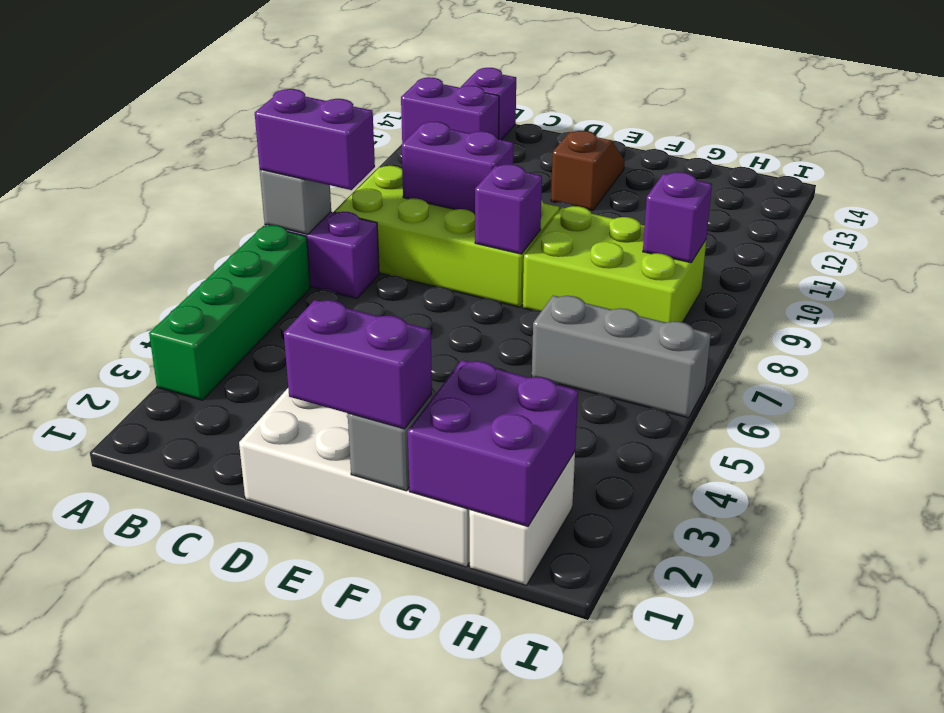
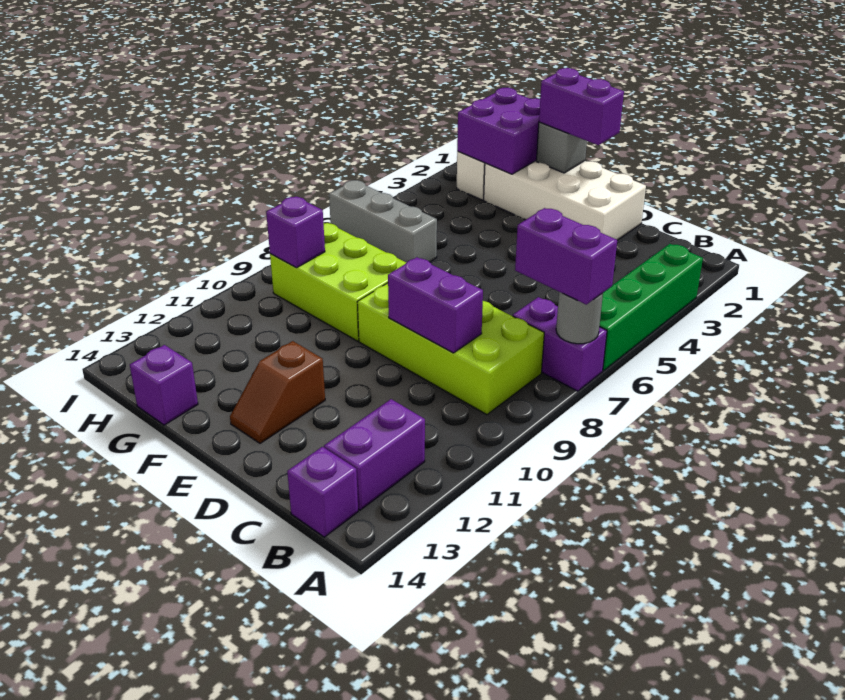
grey 1x1 brick [260,170,331,234] -> grey 1x1 round brick [556,292,603,344]
purple 1x2 brick [401,77,499,143] -> purple 1x2 brick turned to [324,399,425,510]
purple 1x1 brick [475,164,542,254] -> purple 1x1 brick moved to [130,345,198,425]

